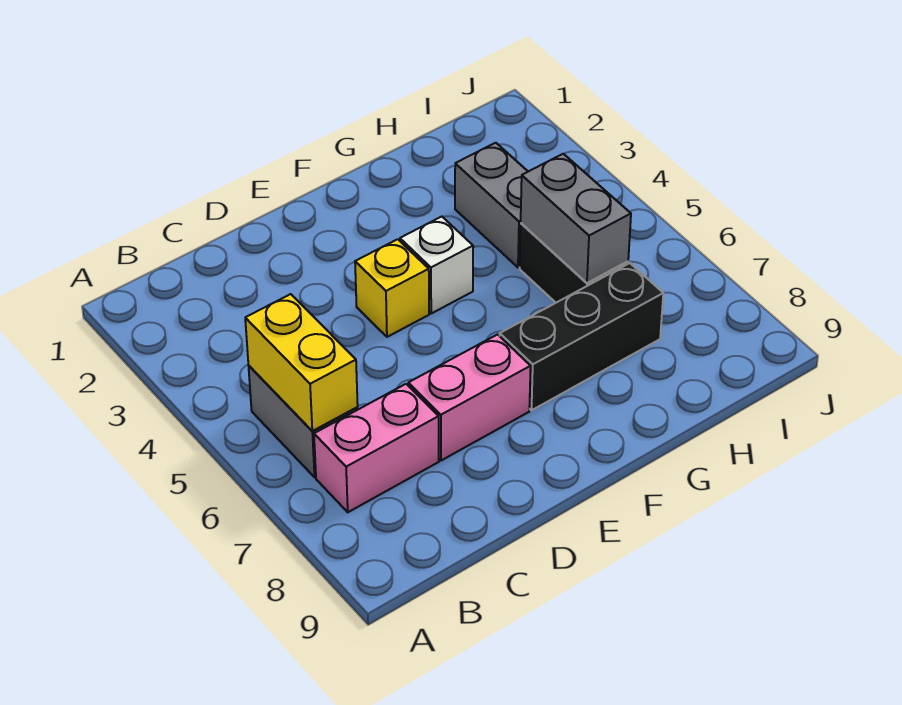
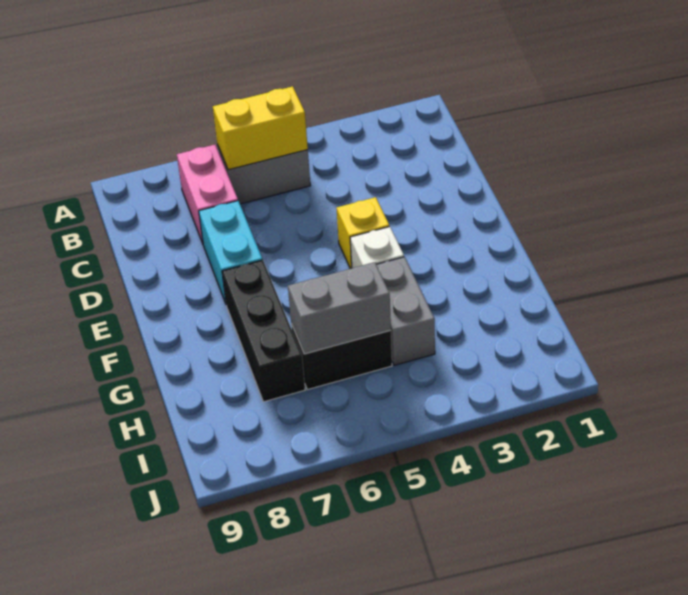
pink 1x2 brick [408,335,531,461] -> cyan 1x2 brick [199,201,262,304]
grey 1x2 brick [455,143,528,267] -> grey 1x2 brick turned to [376,257,435,365]

